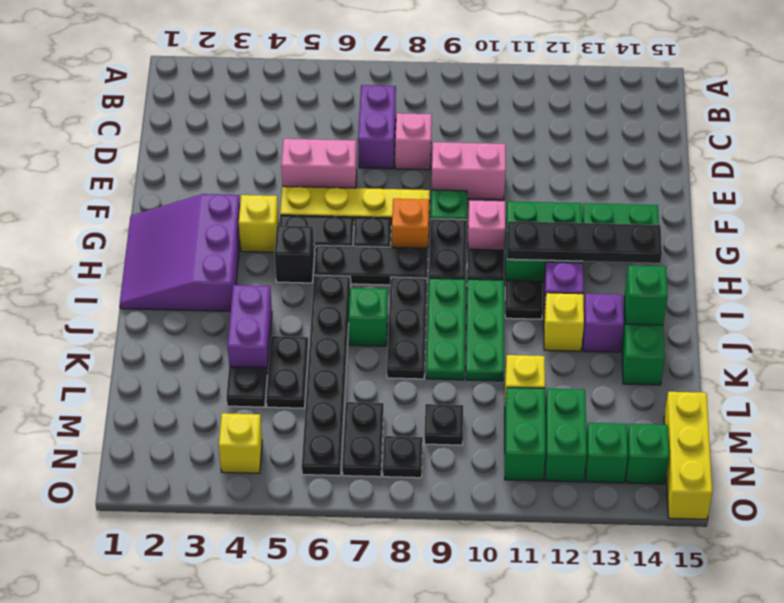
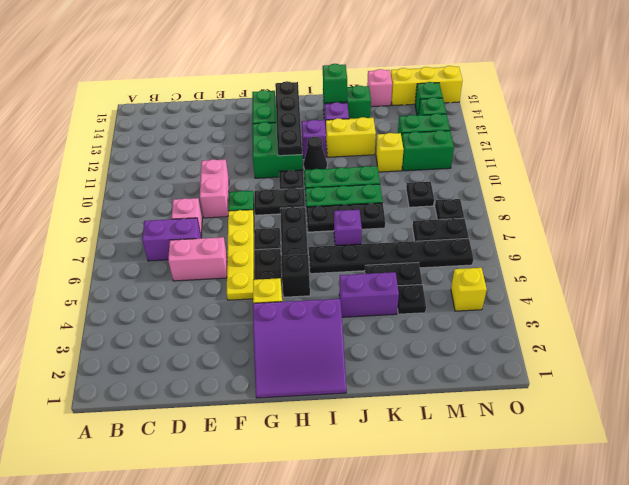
pink 1x2 brick [281,139,357,188] -> pink 1x2 brick turned to [168,237,227,281]
orange 1x1 brick [392,199,429,248] -> none
pink 1x1 brick [468,200,505,250] -> pink 1x1 brick moved to [367,69,392,107]
black 1x1 plate [505,280,543,319] -> black 1x1 cone [304,137,327,170]
green 1x1 brick [349,288,388,346] -> purple 1x1 brick [334,210,362,245]
yellow 1x1 brick [544,293,584,351] -> yellow 1x2 brick [326,117,376,157]

